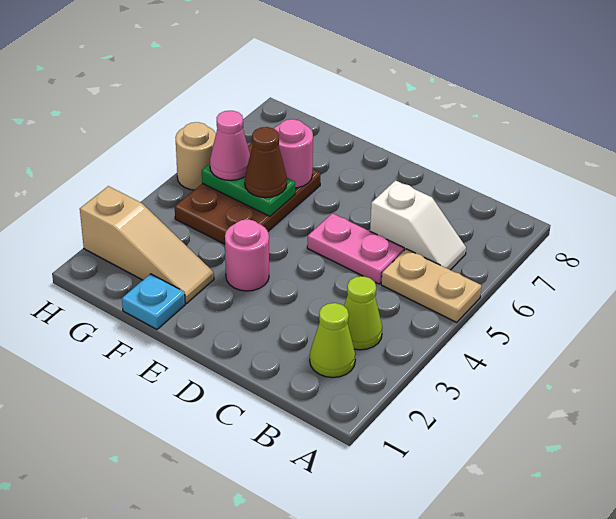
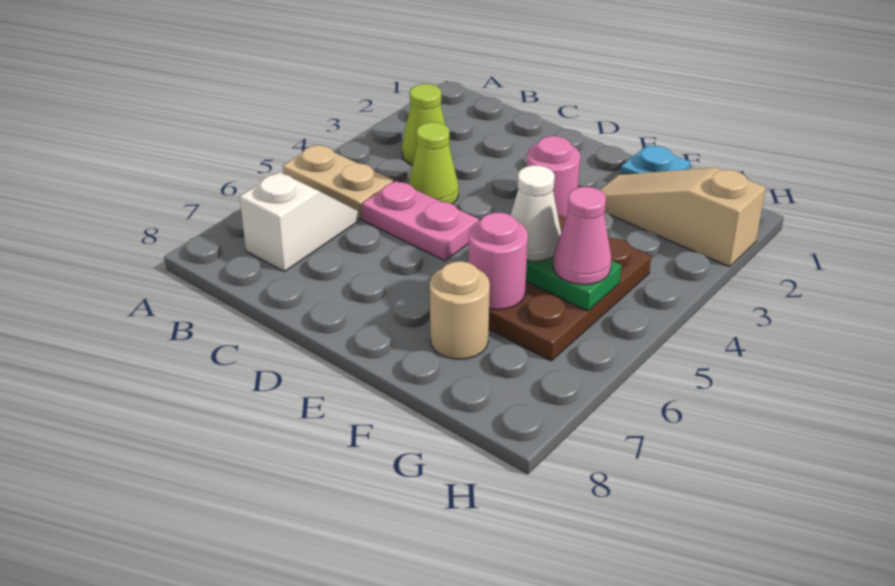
lime 1x1 cone [310,303,355,378] -> lime 1x1 cone moved to [408,122,459,204]
white 1x2 slope [370,180,466,270] -> white 1x2 slope turned to [240,172,359,271]
brown 1x1 cone [245,127,287,198] -> white 1x1 cone [511,165,561,261]
tan 1x1 round brick [175,122,216,190] -> tan 1x1 round brick moved to [430,261,490,359]

